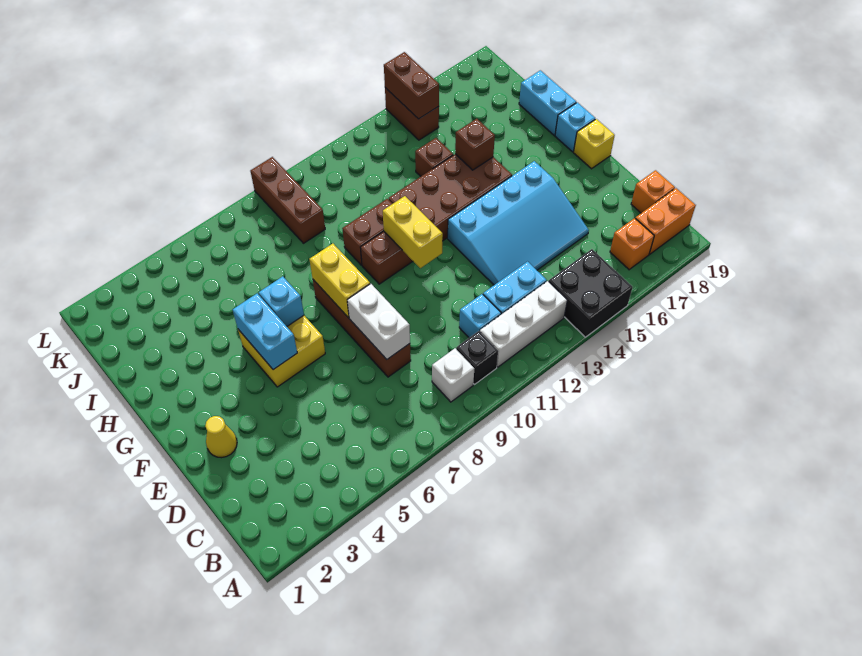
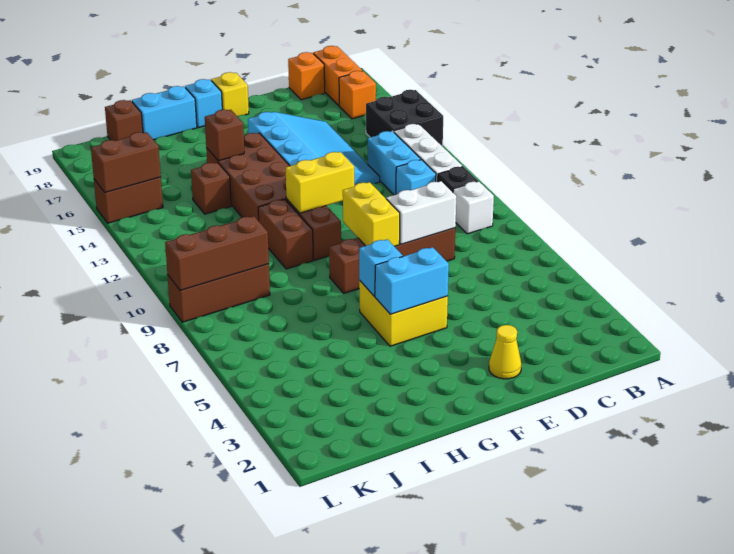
yellow 1x2 brick [309,244,370,318] -> yellow 1x2 brick turned to [343,182,400,246]
none -> brown 1x3 brick [165,216,269,291]
none -> brown 1x1 brick [105,100,143,141]

